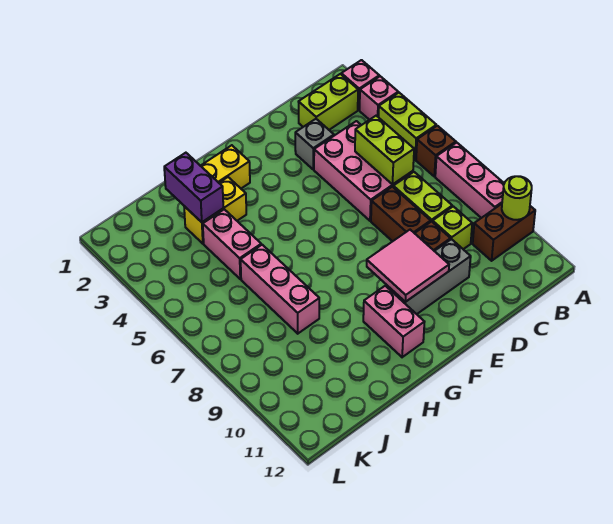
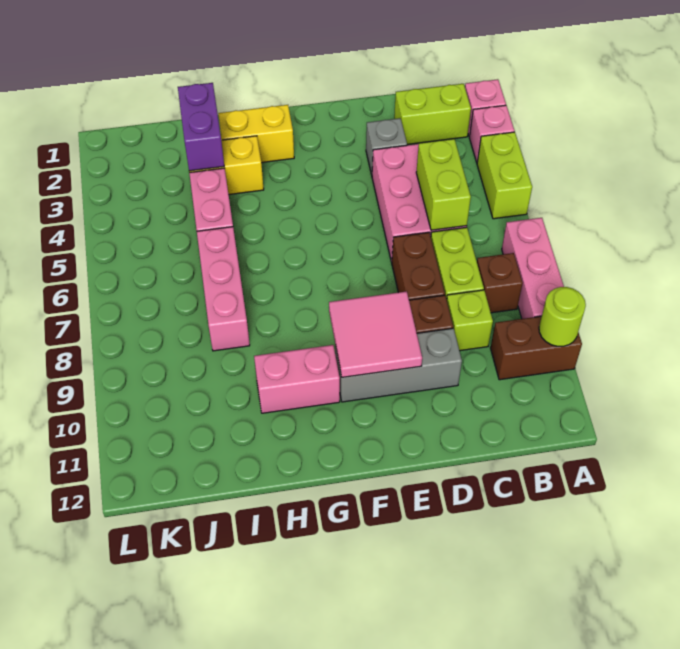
brown 1x1 brick [416,126,456,177] -> brown 1x1 brick moved to [477,253,523,313]
pink 1x2 brick [363,286,424,357] -> pink 1x2 brick turned to [254,345,340,413]

